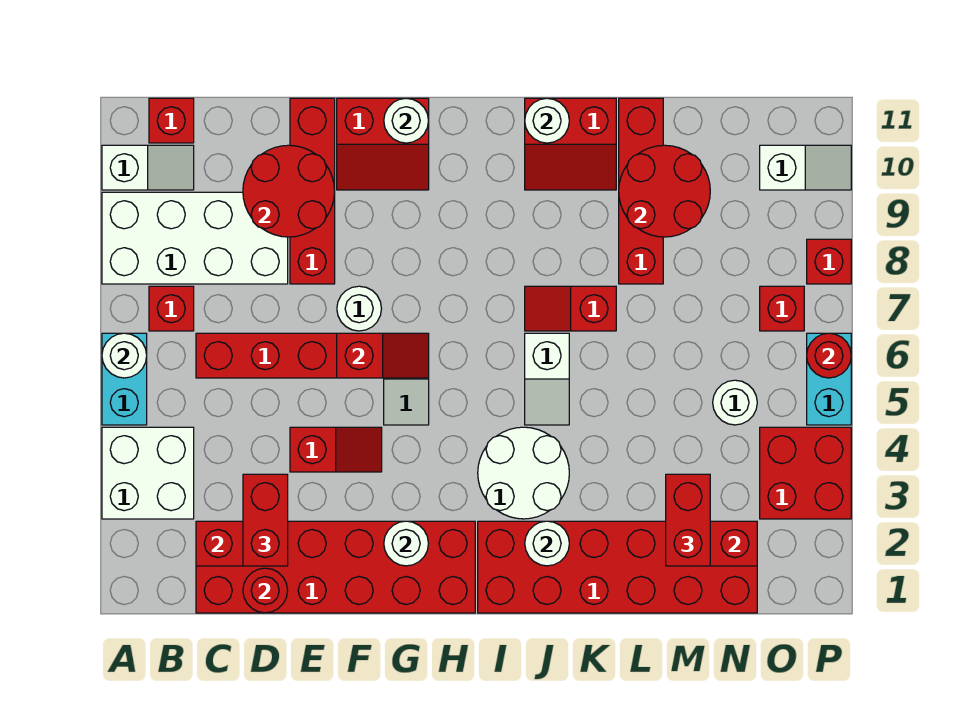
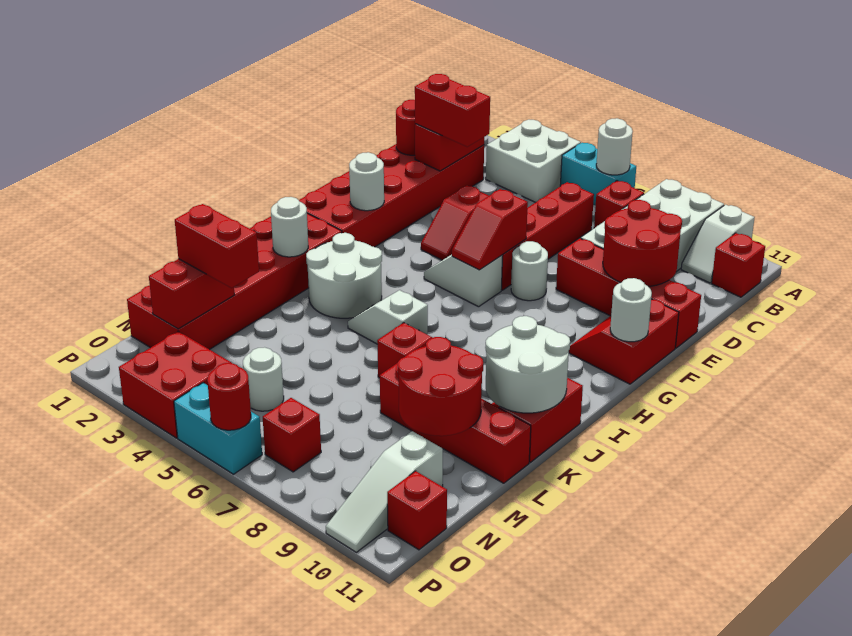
white 1x1 round brick [525,98,569,143] -> white 2x2 round brick [485,316,570,413]
white 1x2 slope [760,145,851,190] -> white 1x3 slope [326,431,443,552]
red 1x1 brick [807,239,851,284] -> red 1x1 brick moved to [387,471,447,550]

